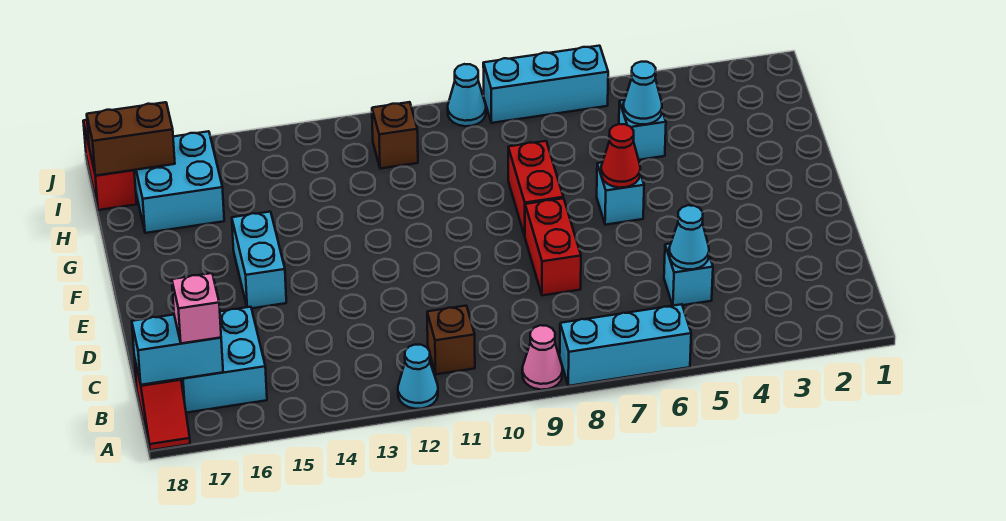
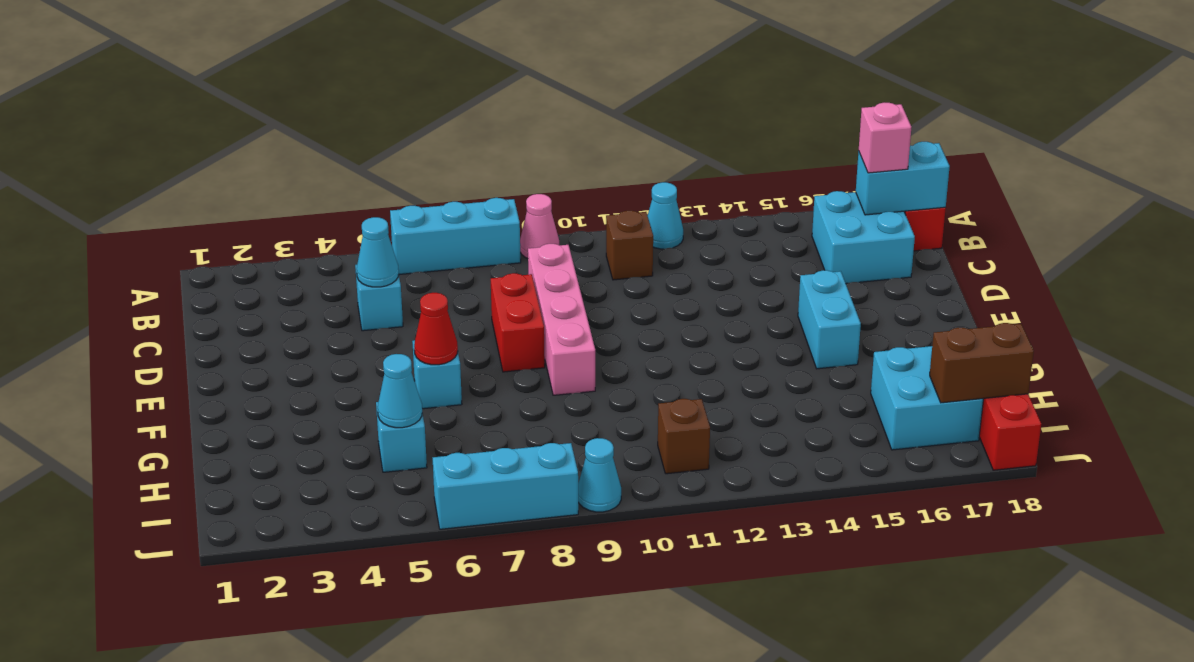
none -> pink 1x4 brick [528,244,595,395]
red 1x2 brick [508,141,563,236] -> none

